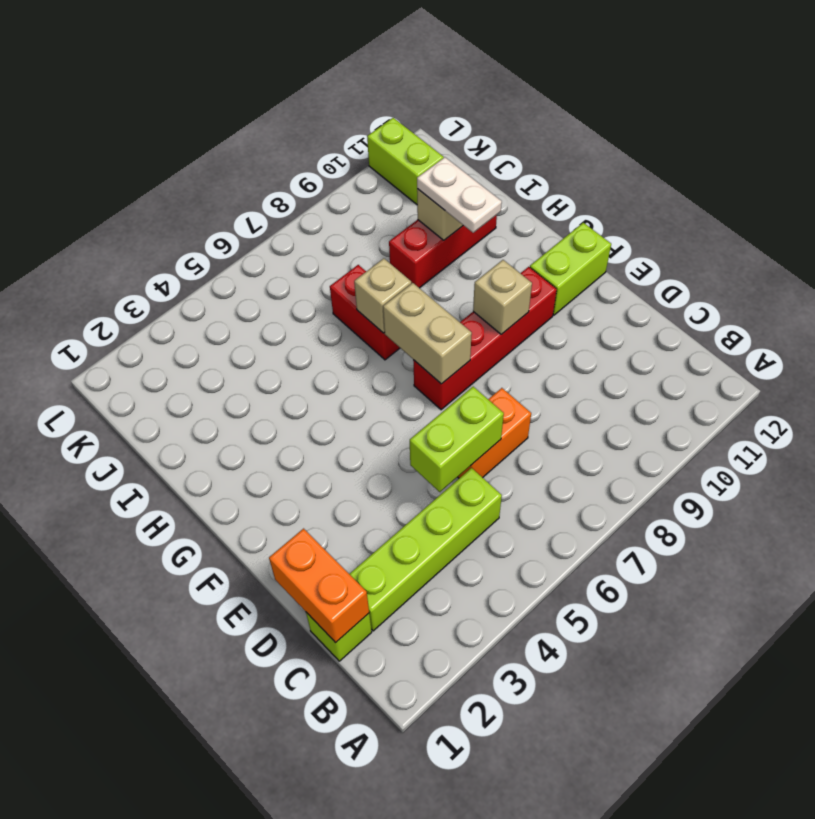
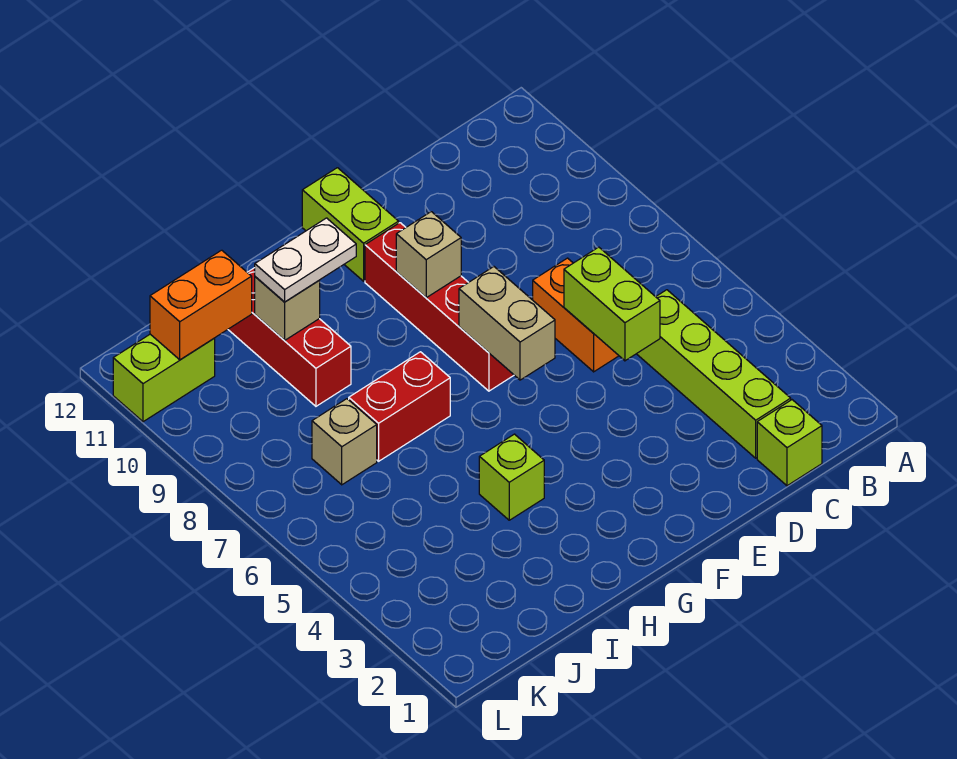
orange 1x2 brick [269,529,369,643] -> orange 1x2 brick moved to [150,250,252,360]
tan 1x2 brick [383,283,472,384] -> tan 1x2 brick turned to [459,267,555,380]
none -> lime 1x1 brick [479,434,544,520]
tan 1x1 brick [354,258,411,333] -> tan 1x1 brick moved to [312,399,377,485]

